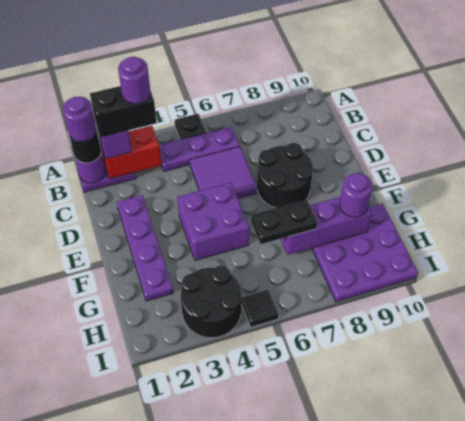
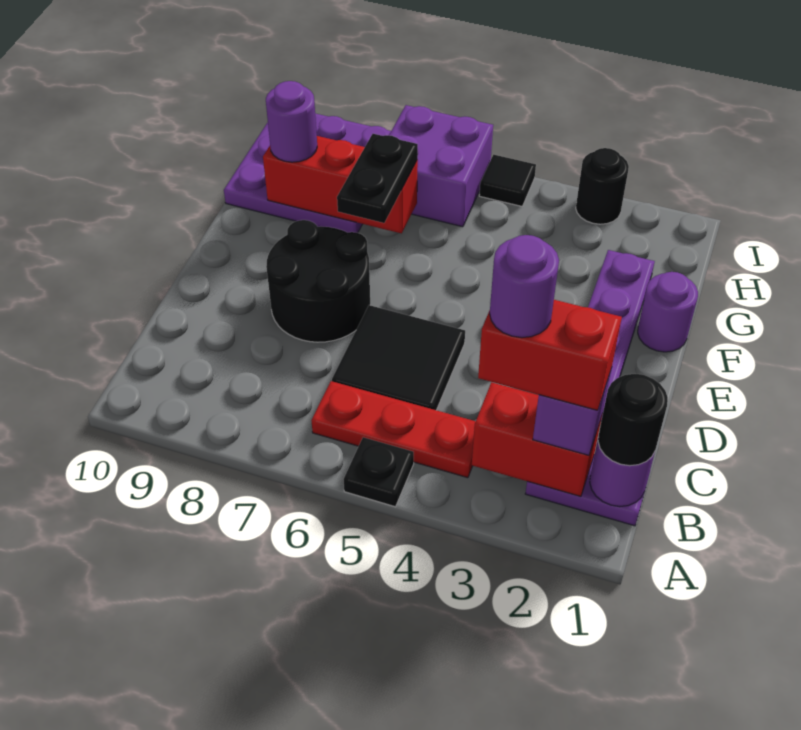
purple 1x1 round brick [63,97,97,142] -> purple 1x1 round brick moved to [638,272,698,352]
black 1x2 brick [90,86,157,137] -> red 1x2 brick [478,300,622,410]
purple 1x3 plate [159,127,240,171] -> red 1x3 plate [311,381,476,478]
purple 2x2 tile [190,147,257,198] -> black 2x2 tile [332,305,465,410]
purple 2x2 brick [177,182,249,260] -> purple 2x2 brick moved to [389,105,493,227]
black 1x2 plate [251,200,317,244] -> black 1x2 plate turned to [337,134,418,223]
purple 1x3 brick [281,197,372,255] -> red 1x3 brick [263,136,418,233]
black 2x2 round brick [180,266,241,338] -> black 1x1 round brick [576,148,629,224]

